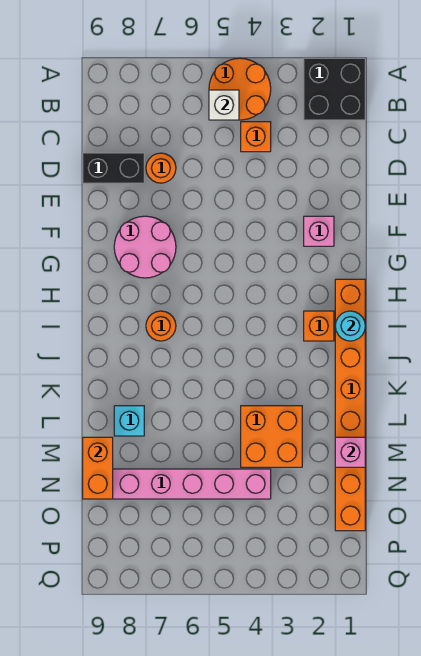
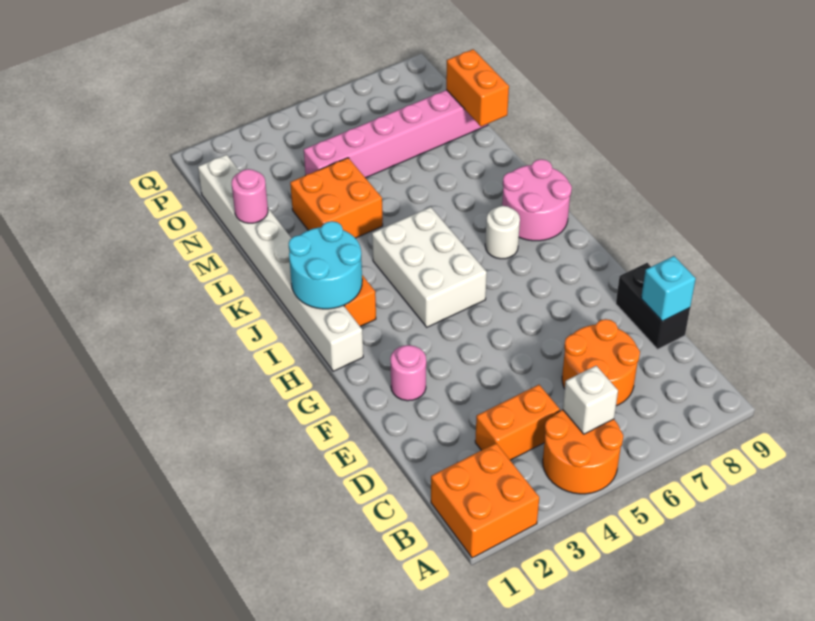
black 2x2 brick [304,58,365,120] -> orange 2x2 brick [431,443,539,558]
orange 1x1 brick [241,122,271,152] -> orange 1x2 brick [475,385,560,460]
orange 1x1 round brick [146,153,176,183] -> orange 2x2 round brick [562,319,640,406]
black 1x2 brick [83,153,144,183] -> black 1x2 brick turned to [616,263,690,349]
pink 1x1 brick [304,216,334,246] -> pink 1x1 round brick [390,345,426,401]
pink 2x2 round brick [114,216,176,278] -> pink 2x2 round brick moved to [502,159,572,241]
orange 1x8 brick [335,279,365,531] -> white 1x8 brick [198,155,363,371]
none -> white 2x3 brick [372,207,487,327]
cyan 1x1 round brick [335,311,365,341] -> cyan 2x2 round brick [289,221,362,309]
orange 1x1 round brick [146,311,176,341] -> white 1x1 round brick [485,206,520,259]
cyan 1x1 brick [114,406,144,436] -> cyan 1x1 brick moved to [641,256,696,321]
pink 1x1 brick [335,437,365,467] -> pink 1x1 round brick [232,169,268,223]

